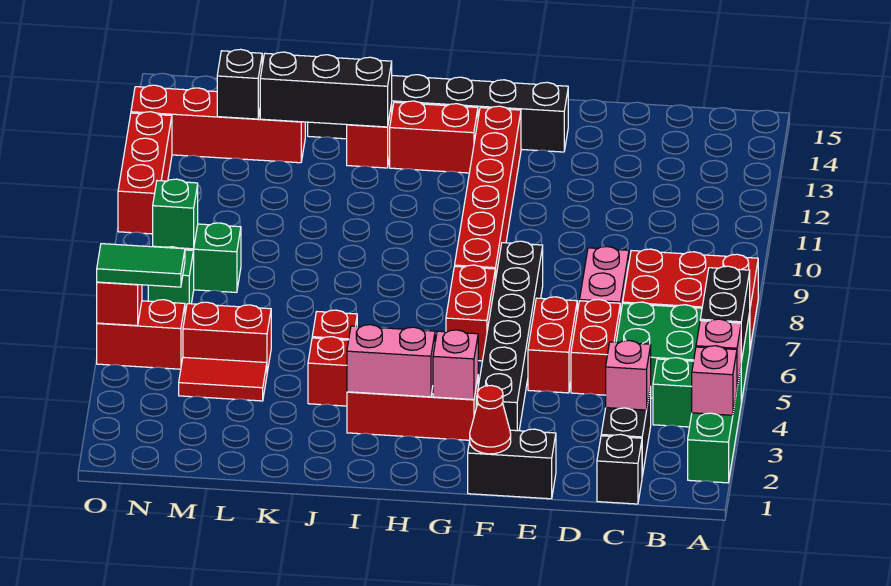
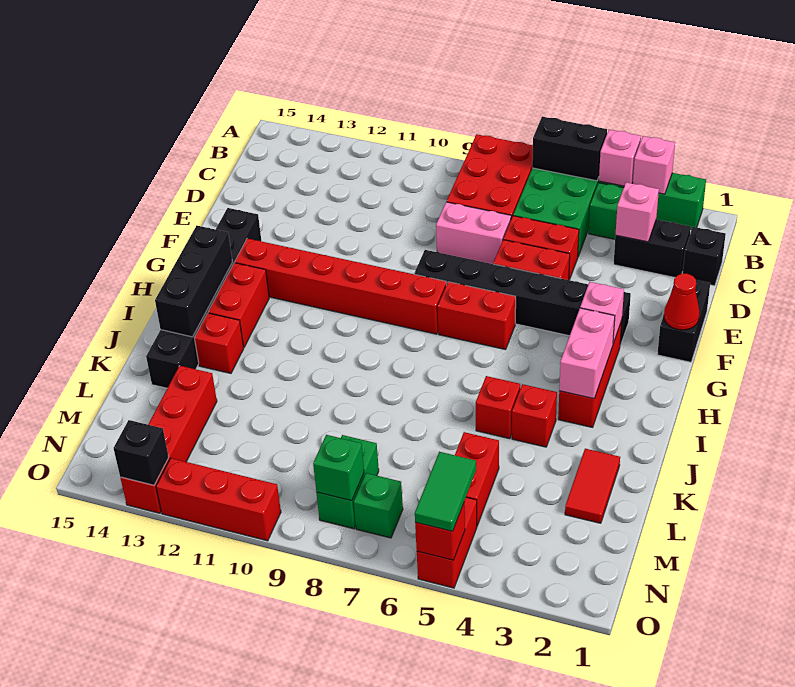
black 1x3 brick [260,52,392,127] -> black 1x3 brick moved to [155,226,232,337]
red 1x2 tile [179,357,267,401] -> red 1x2 tile moved to [565,449,620,523]
black 1x1 brick [217,49,262,119] -> black 1x1 brick moved to [114,420,169,485]

